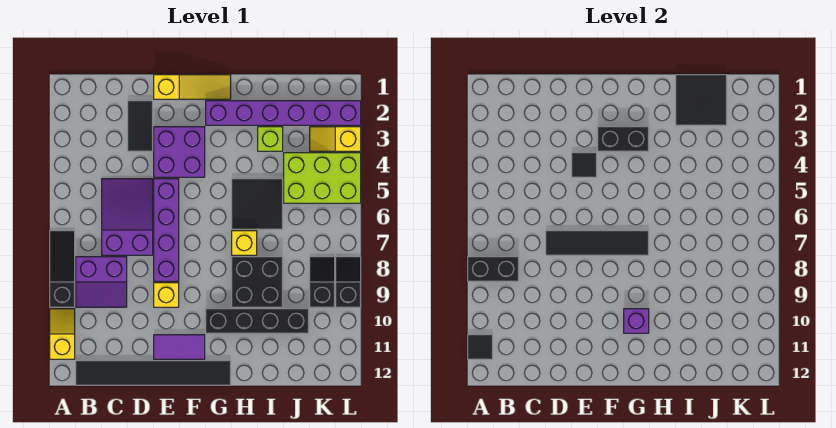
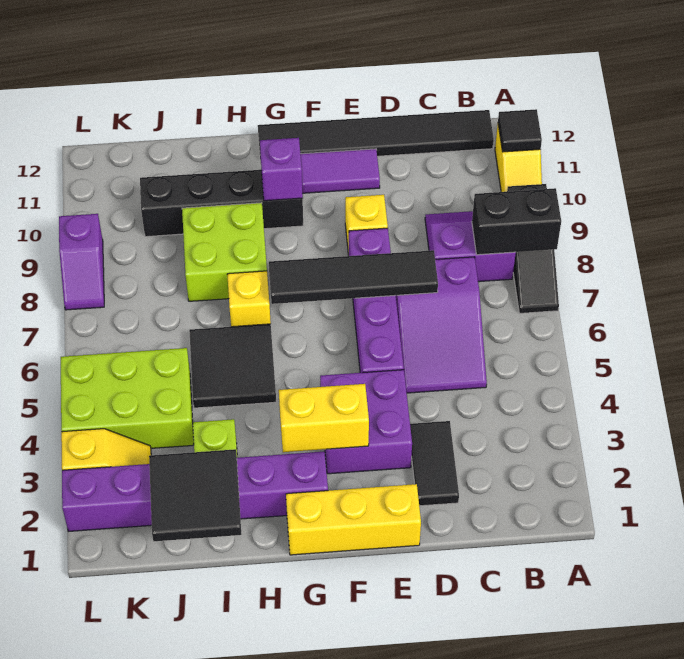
yellow 1x3 slope [154,75,231,99] -> yellow 1x3 brick [286,484,421,555]
black 1x1 tile [572,153,597,177] -> none
black 1x2 brick [598,127,649,151] -> yellow 1x2 brick [279,384,369,452]
black 2x2 brick [232,257,283,307] -> lime 2x2 brick [182,203,267,301]
black 1x2 slope [310,257,335,307] -> none
black 1x2 slope [336,257,361,307] -> purple 1x2 slope [59,214,104,310]

